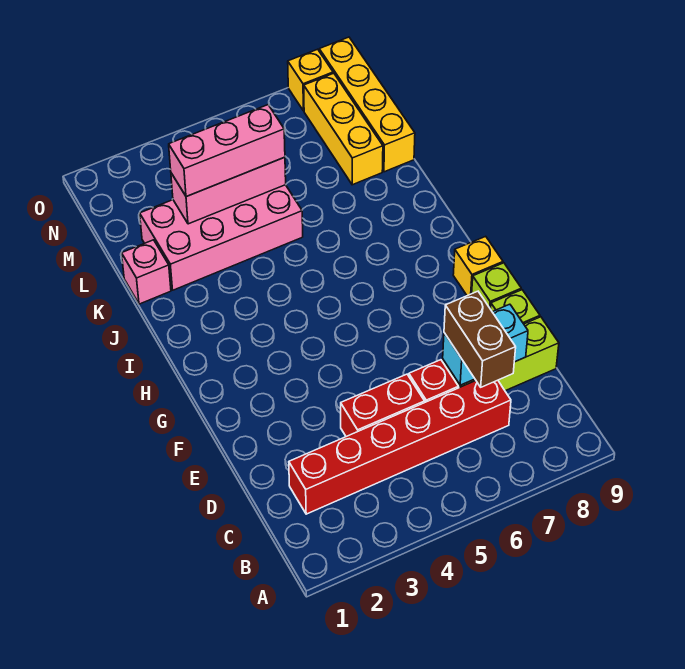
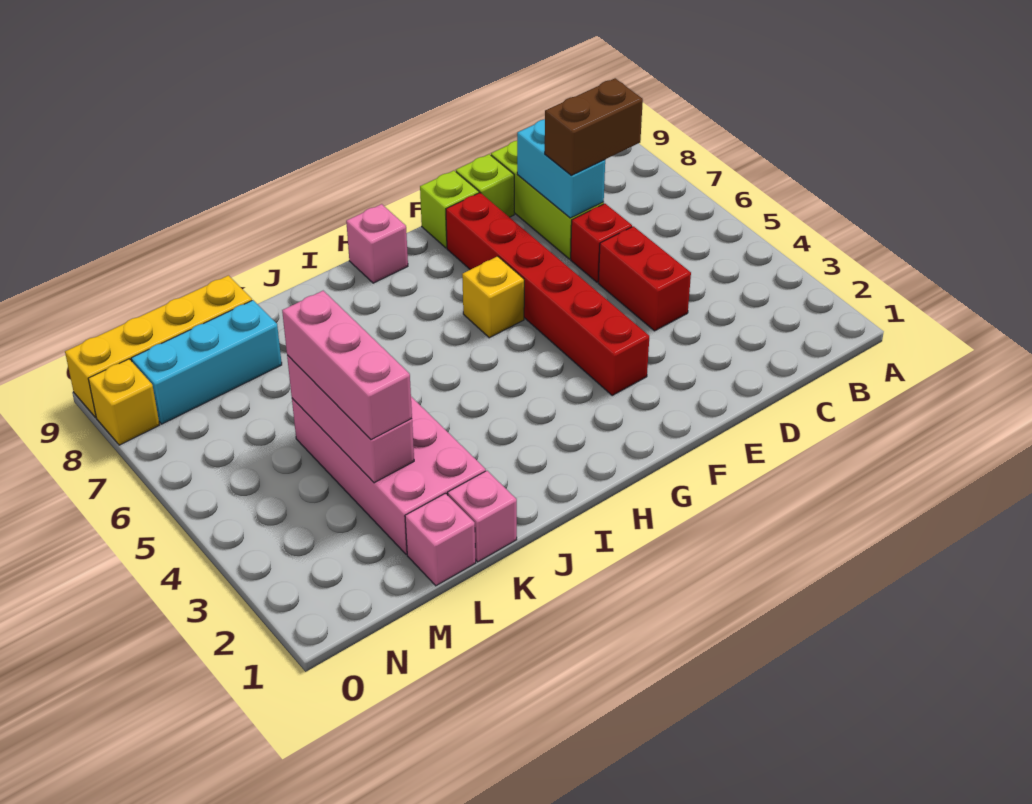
red 1x6 brick [289,380,511,514] -> red 1x6 brick moved to [446,193,649,395]
yellow 1x1 brick [453,236,503,296] -> yellow 1x1 brick moved to [462,256,524,338]
none -> pink 1x1 brick [346,204,408,283]
none -> pink 1x1 brick [405,493,476,586]
yellow 1x3 brick [304,73,383,185] -> cyan 1x3 brick [131,300,282,424]

